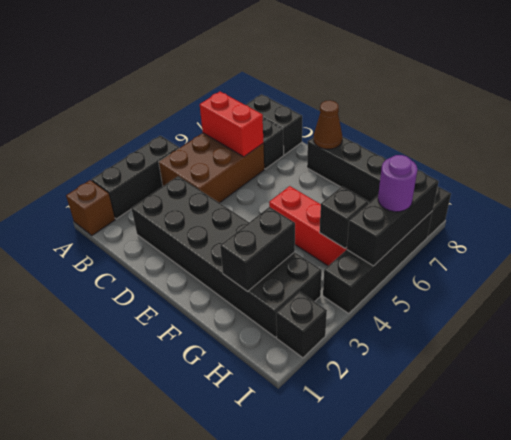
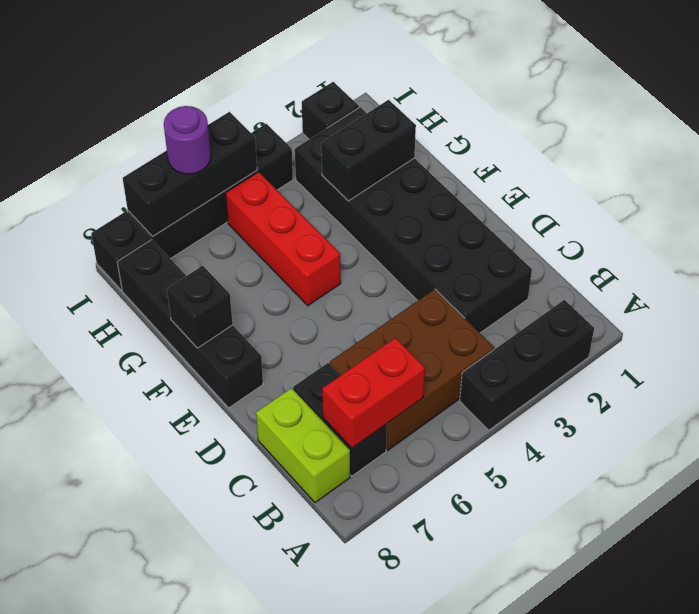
brown 1x1 brick [66,180,115,235] -> none
red 1x2 brick [200,92,263,157] -> red 1x2 brick turned to [322,338,425,448]
black 1x2 brick [246,94,302,155] -> lime 1x2 brick [256,388,350,503]
brown 1x1 cone [314,100,342,149] -> none
black 1x1 brick [320,187,369,248] -> black 1x1 brick moved to [167,266,233,348]

